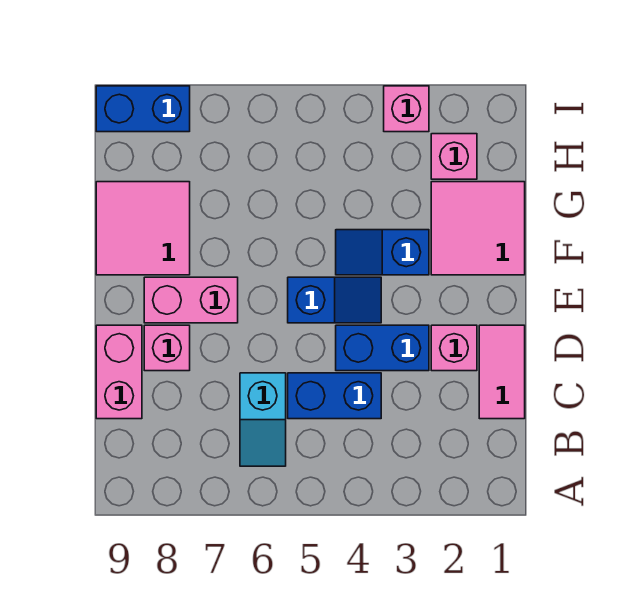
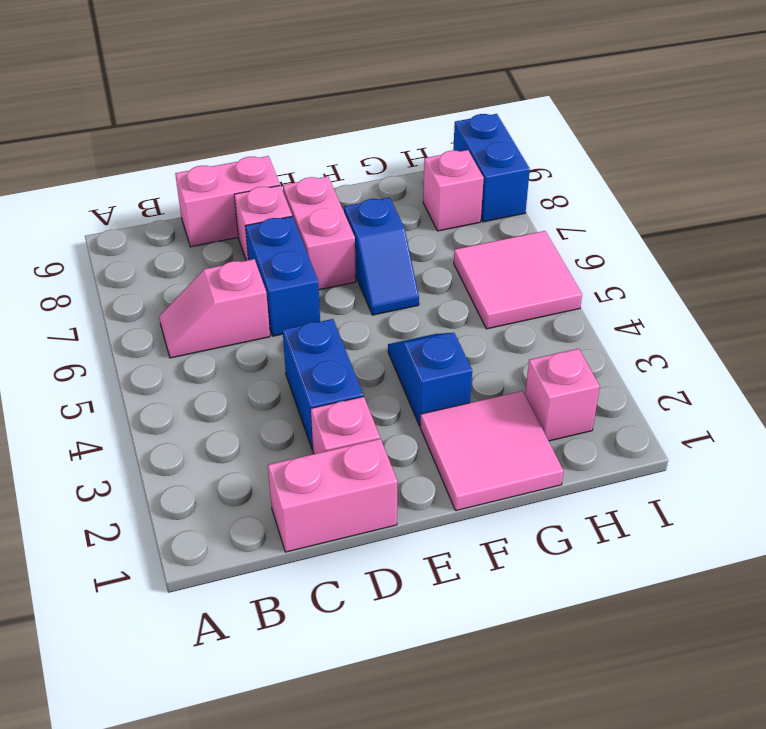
cyan 1x2 slope [240,373,286,466] -> pink 1x2 slope [159,259,270,358]
pink 1x2 tile [479,325,525,419] -> pink 1x2 brick [268,439,398,552]
blue 1x2 brick [288,373,381,419] -> blue 1x2 brick moved to [245,216,320,336]
blue 1x2 slope [288,277,381,323] -> blue 1x2 slope moved to [344,198,419,315]
pink 2x2 tile [96,182,190,275] -> pink 2x2 tile moved to [454,231,582,329]
pink 1x1 brick [384,86,429,132] -> pink 1x1 brick moved to [423,150,484,231]

